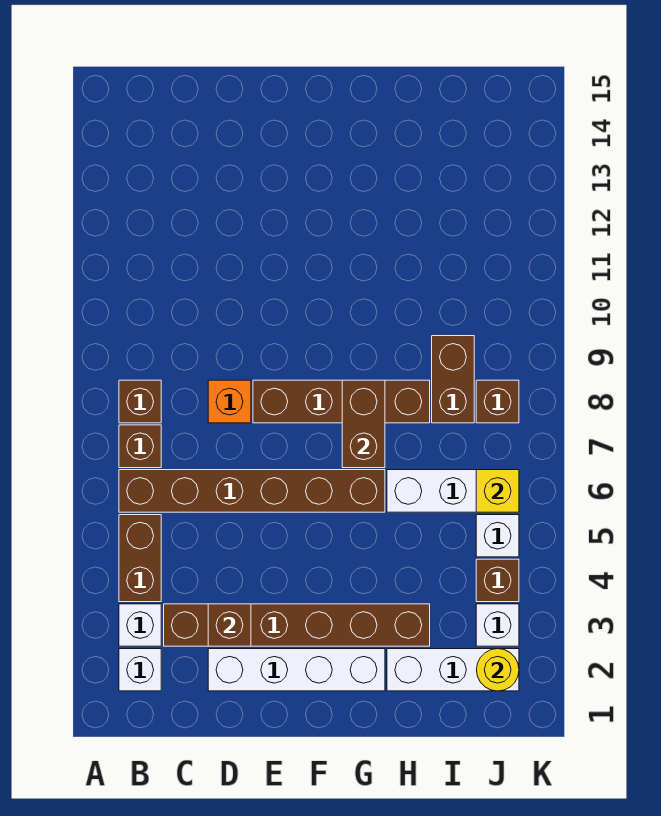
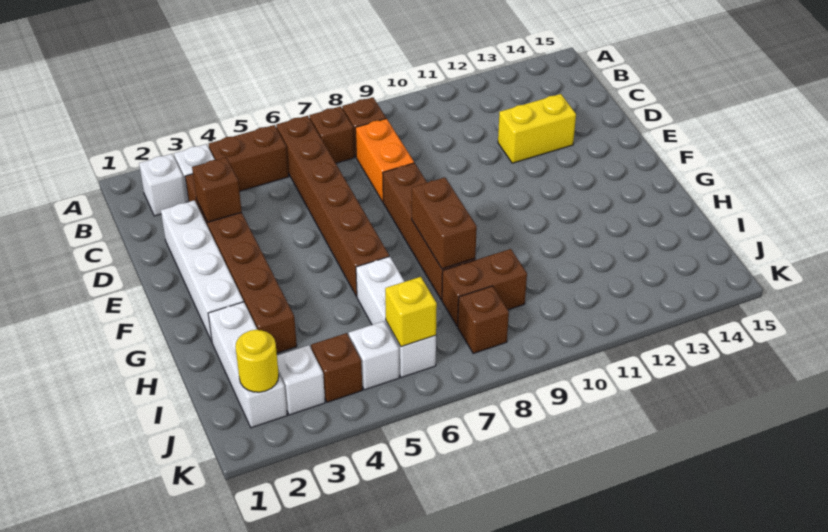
orange 1x1 brick [208,380,251,423] -> orange 1x2 brick [355,119,414,202]
none -> yellow 1x2 brick [498,94,576,163]
brown 1x2 brick [342,380,385,468] -> brown 1x2 brick turned to [412,178,477,269]

